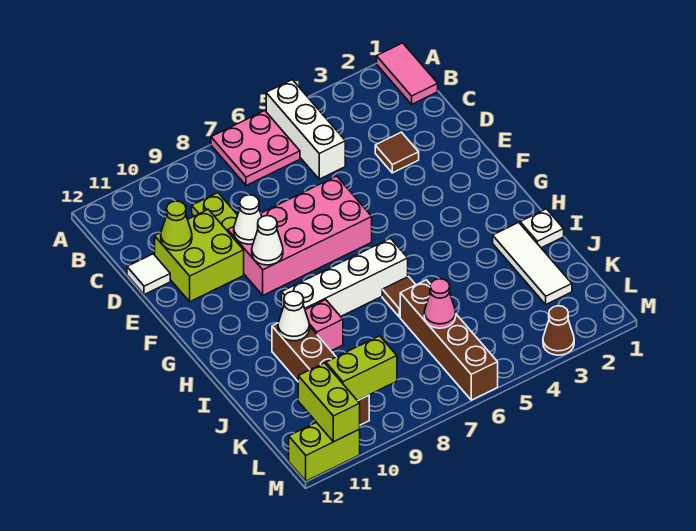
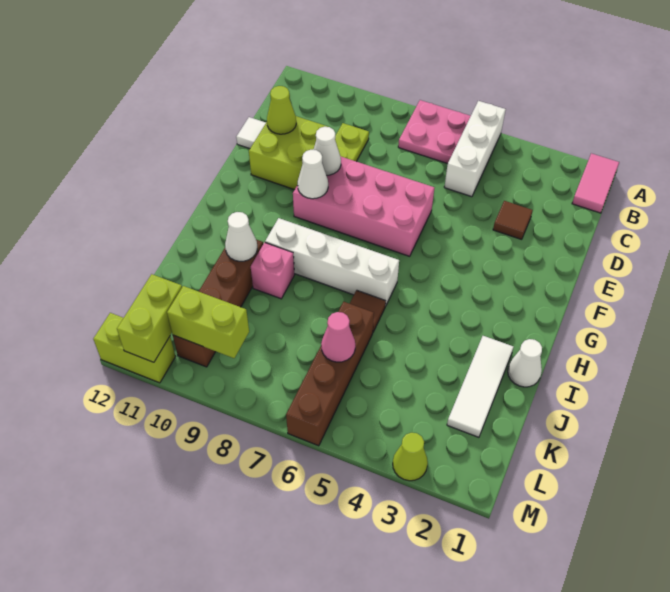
white 1x1 plate [520,209,564,248] -> white 1x1 cone [508,339,542,387]
brown 1x1 cone [543,306,574,355] -> lime 1x1 cone [393,433,428,481]

